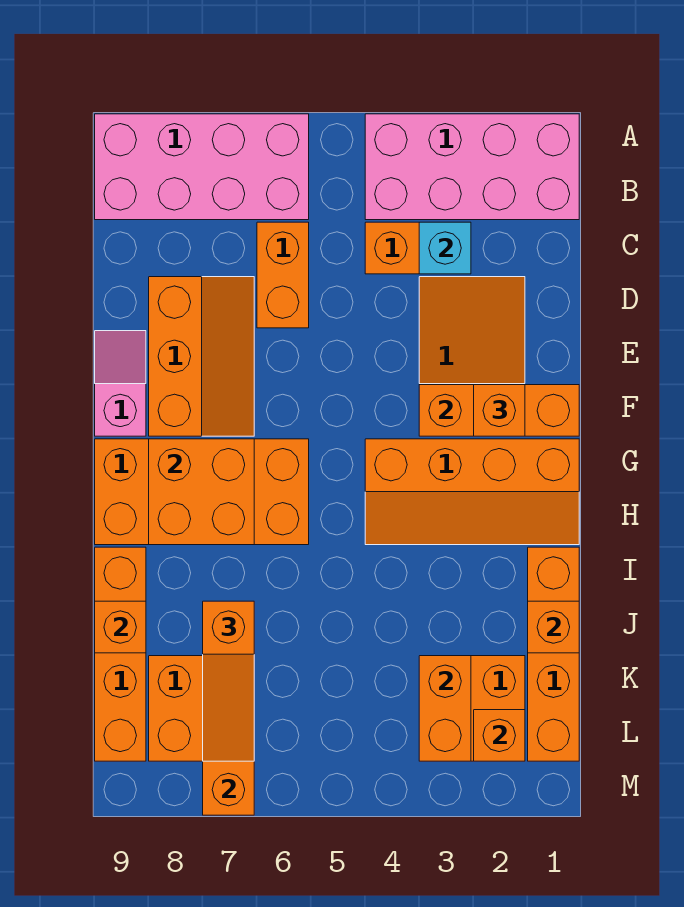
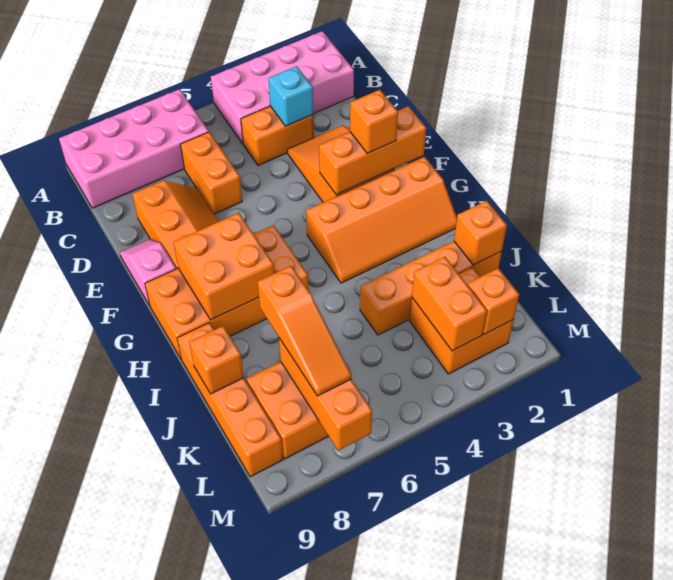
orange 1x4 brick [528,547,579,761] -> orange 1x4 brick turned to [360,241,502,335]

